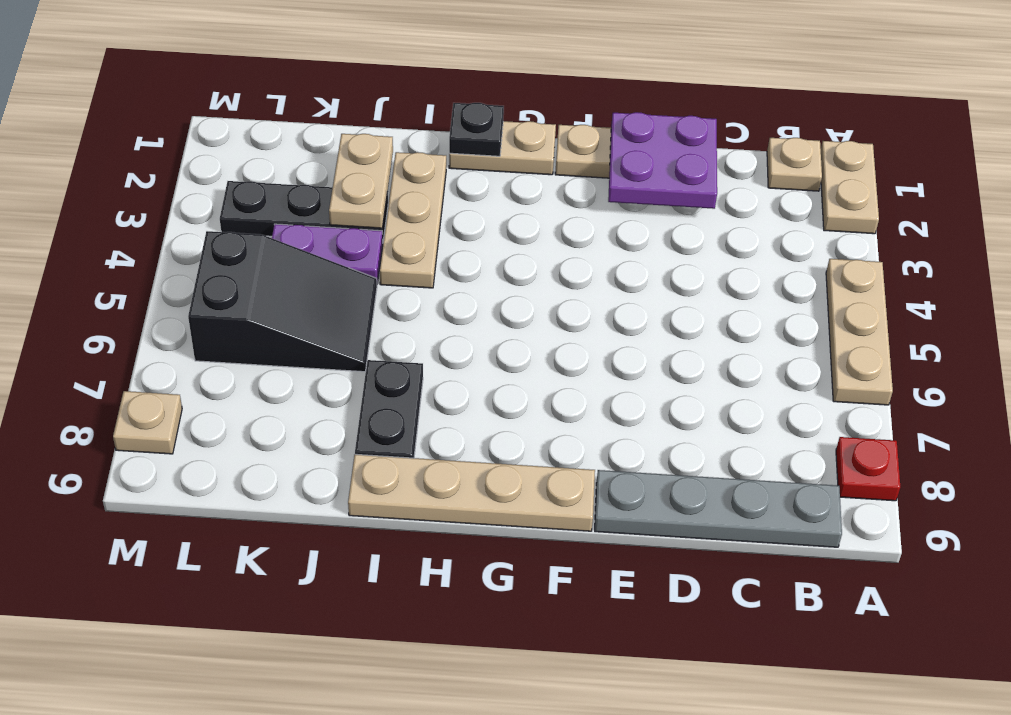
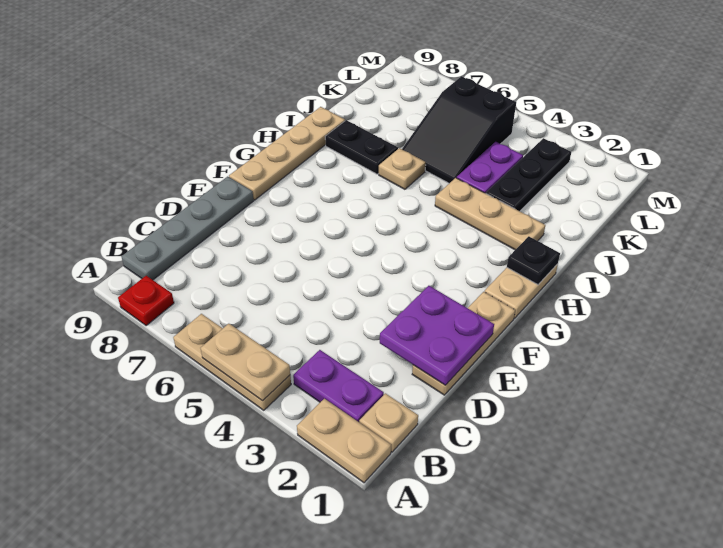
none -> purple 1x2 plate [293,350,384,422]
tan 1x2 plate [329,134,393,228] -> tan 1x2 plate moved to [201,324,290,401]
tan 1x1 plate [113,391,182,454] -> tan 1x1 plate moved to [379,148,426,189]

